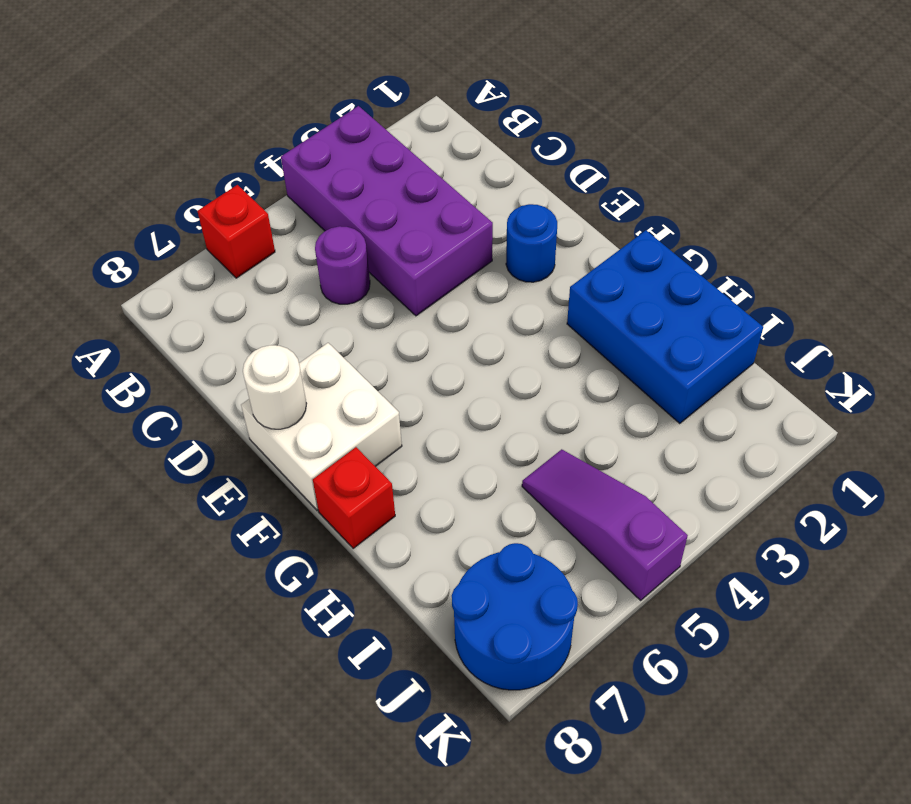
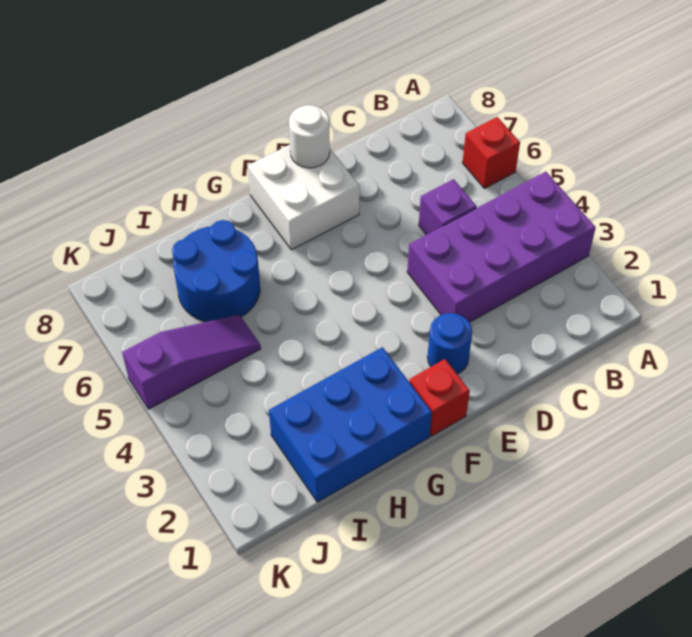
purple 1x1 round brick [315,226,370,304] -> purple 1x1 brick [419,179,477,235]
red 1x1 brick [313,447,395,548] -> red 1x1 brick moved to [409,359,470,436]
blue 2x2 round brick [452,543,578,690] -> blue 2x2 round brick moved to [172,220,260,322]

